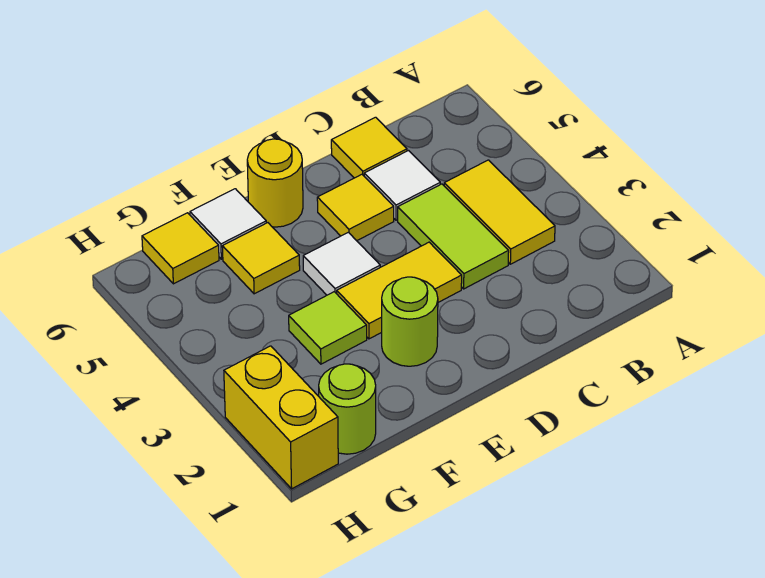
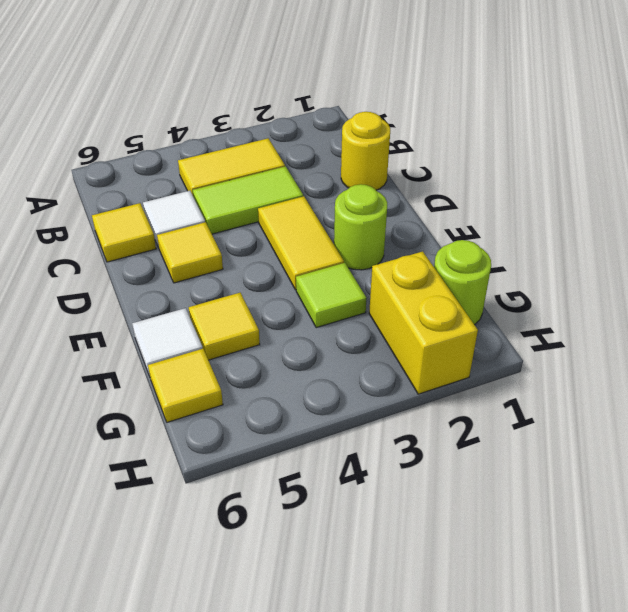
white 1x1 tile [303,232,380,295] -> none
yellow 1x1 round brick [247,139,303,227] -> yellow 1x1 round brick moved to [341,112,390,190]
yellow 1x2 brick [224,346,338,489] -> yellow 1x2 brick turned to [369,251,478,394]

